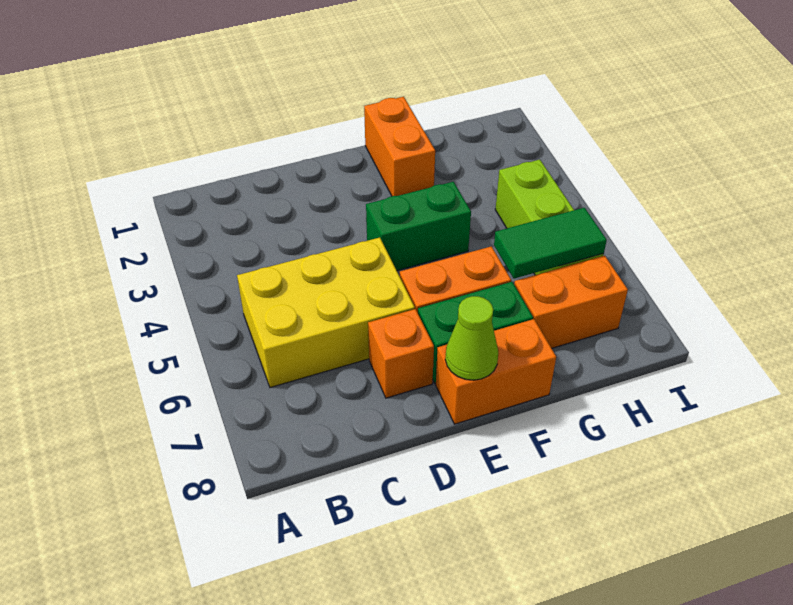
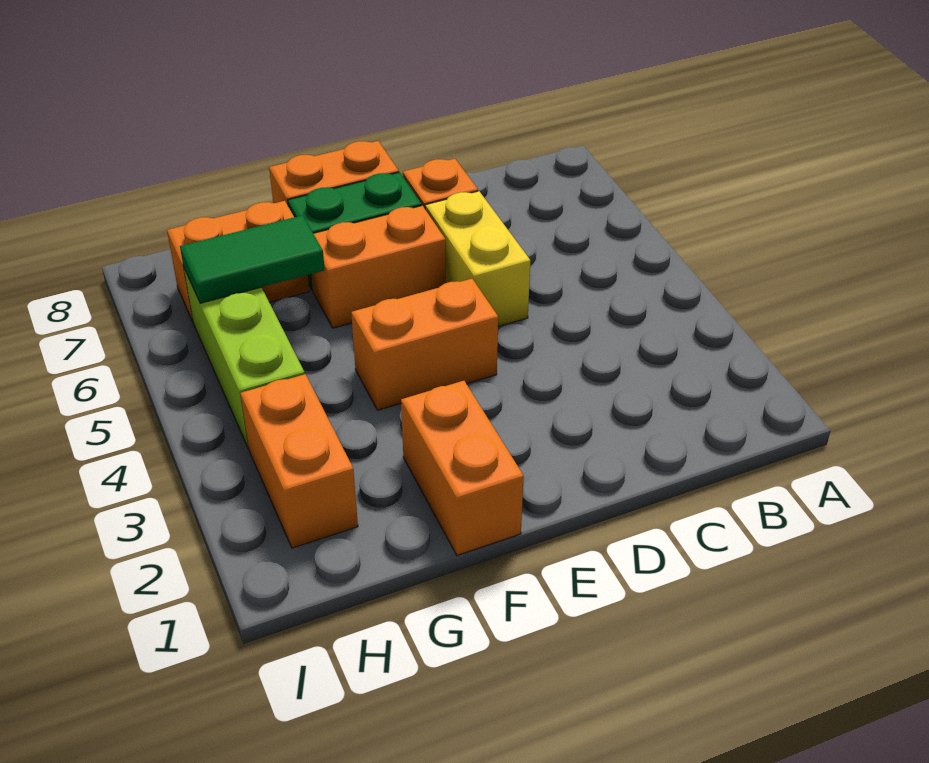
yellow 2x3 brick [237,237,415,388] -> yellow 1x2 brick [425,191,531,327]
green 1x2 brick [366,182,471,271] -> orange 1x2 brick [351,279,498,410]
lime 1x1 cone [445,296,498,380] -> none
none -> orange 1x2 brick [240,374,358,548]

